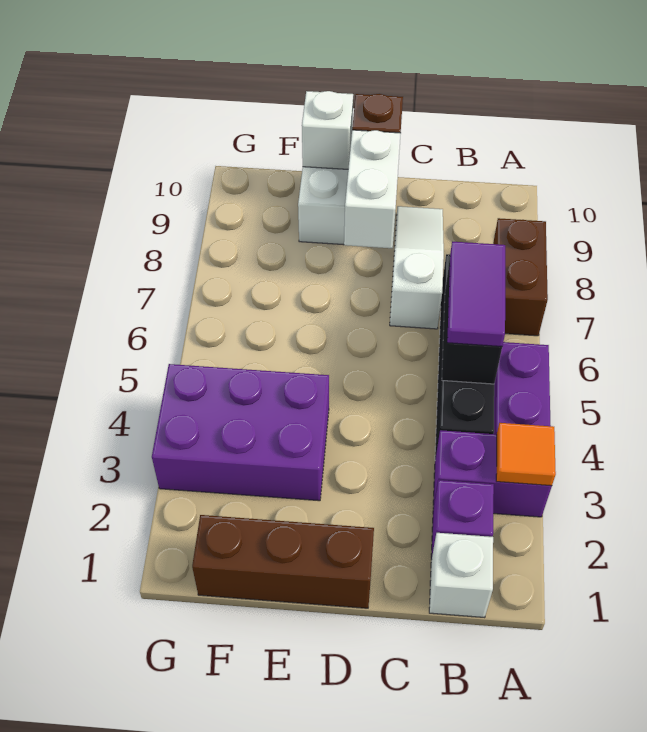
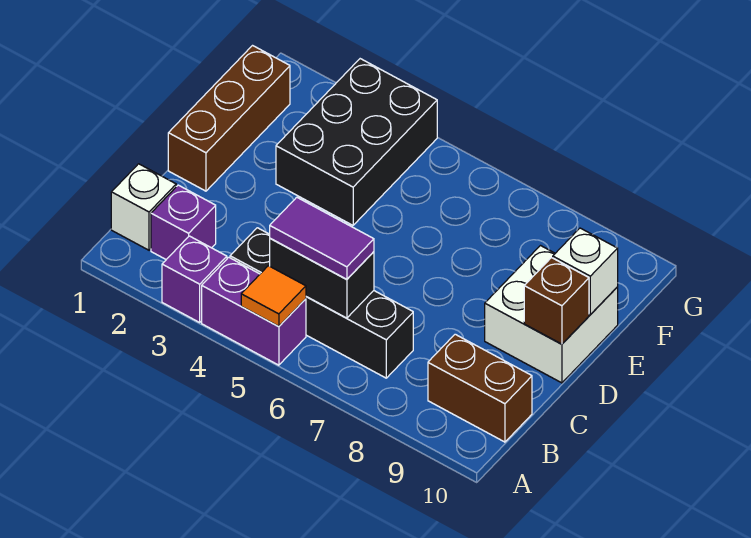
purple 1x2 brick [433,430,552,517] -> purple 1x1 brick [162,236,227,322]
orange 1x1 tile [496,423,556,486] -> orange 1x1 tile moved to [241,266,306,327]
brown 1x2 brick [493,218,548,336] -> brown 1x2 brick moved to [428,334,532,442]
white 1x3 slope [390,206,444,329] -> none
white 1x2 brick [344,130,401,248] -> none
purple 2x3 brick [152,364,329,501] -> black 2x3 brick [276,59,437,225]

